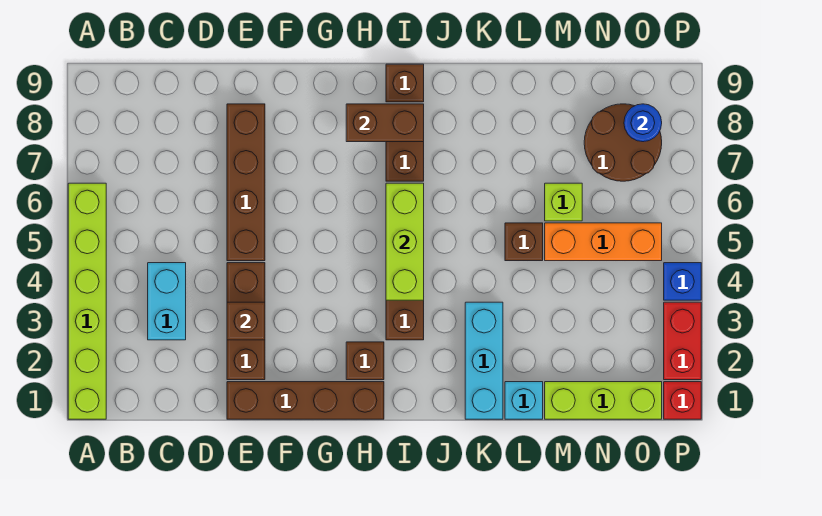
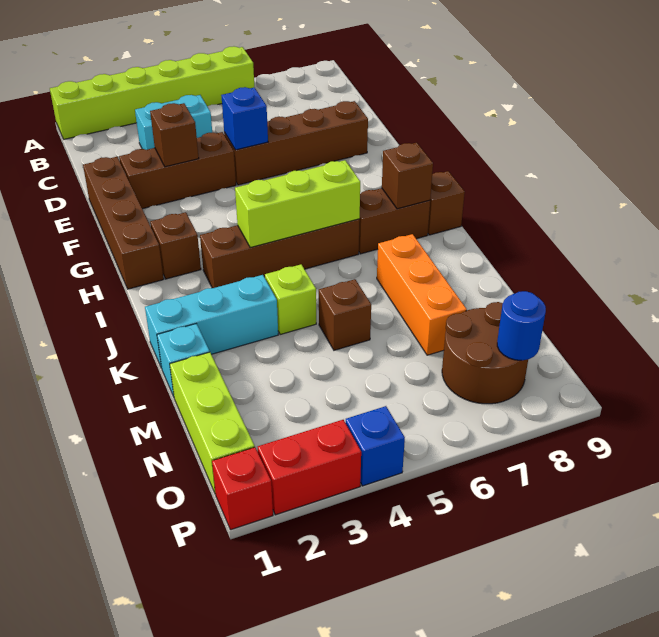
none -> blue 1x1 brick [221,87,268,150]
brown 1x2 brick [346,104,424,142] -> brown 1x1 brick [382,143,433,209]
orange 1x3 brick [545,223,662,261] -> orange 1x3 brick moved to [377,234,467,355]
lime 1x1 brick [545,183,582,221] -> lime 1x1 brick moved to [265,264,316,335]

